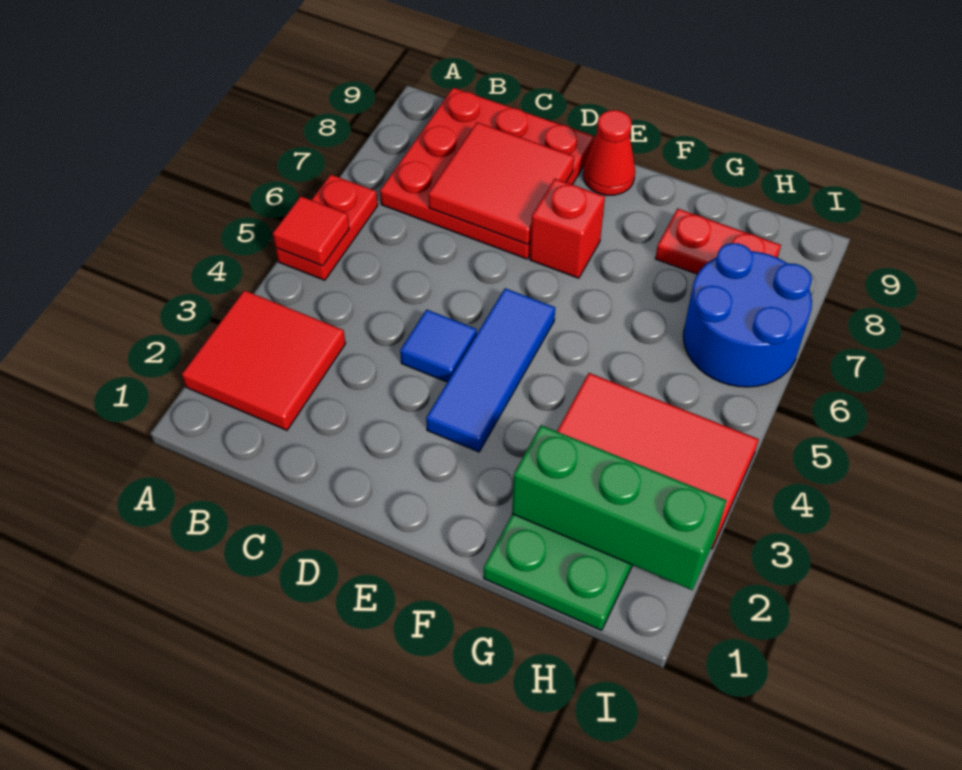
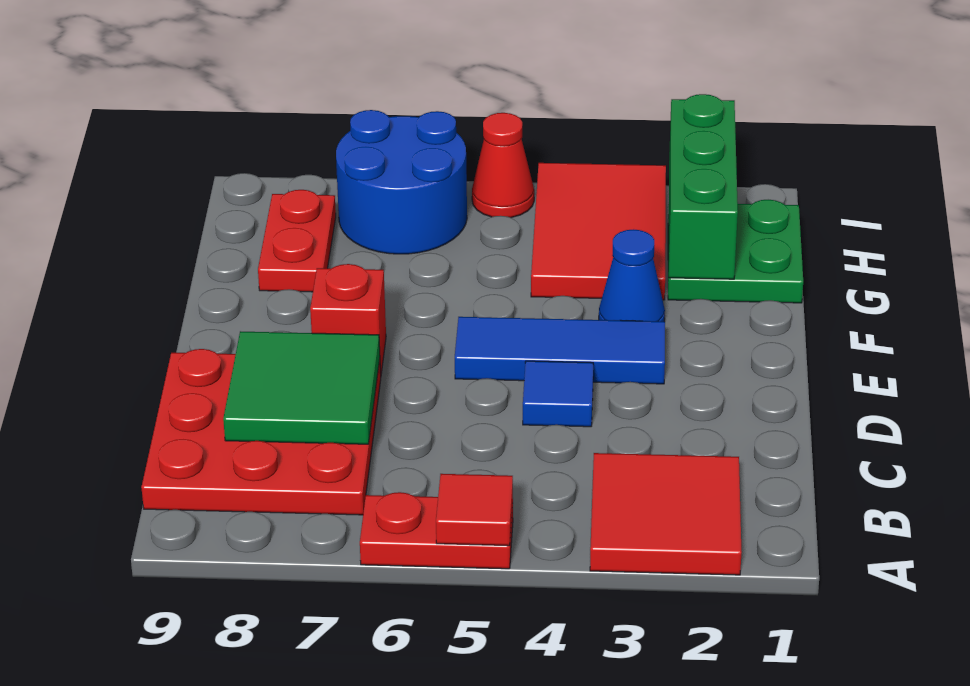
red 2x2 tile [428,122,574,244] -> green 2x2 tile [223,331,380,444]
red 1x1 cone [583,110,635,195] -> red 1x1 cone moved to [472,113,534,218]
none -> blue 1x1 cone [599,229,665,321]

